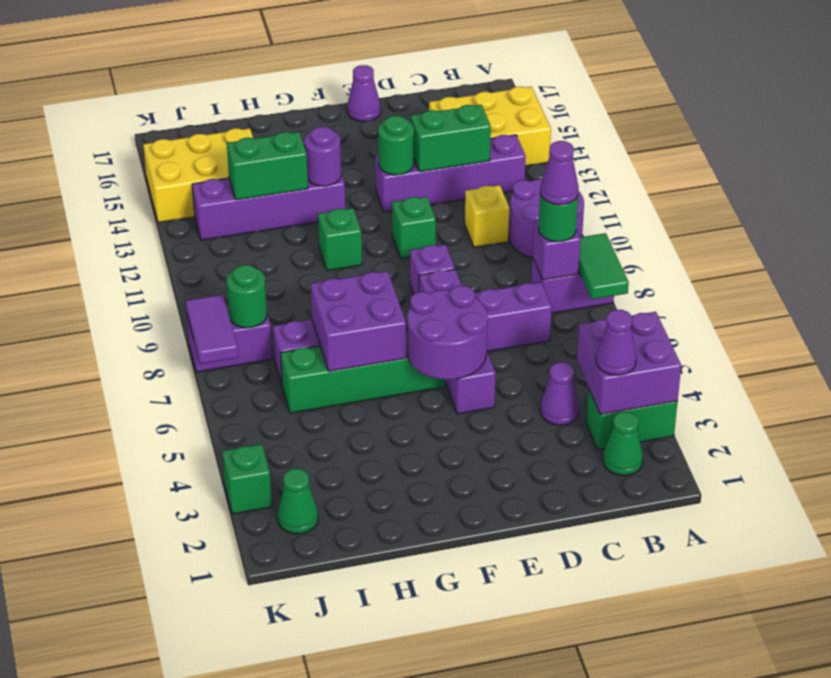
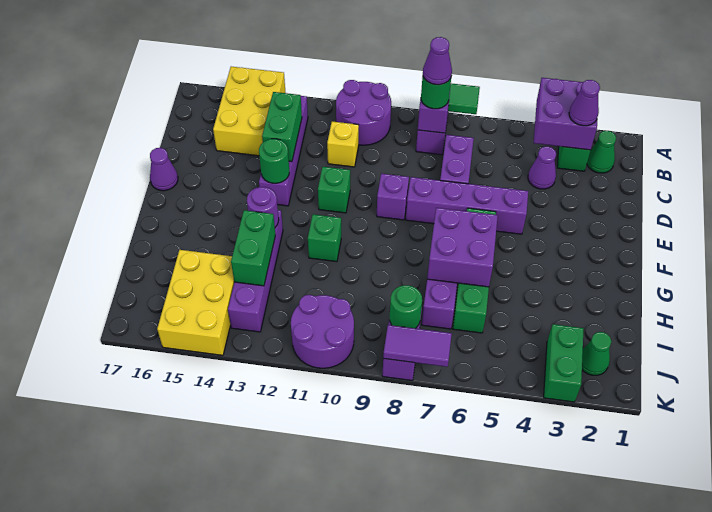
purple 2x2 round brick [407,286,488,380] -> purple 2x2 round brick moved to [291,295,354,368]
green 1x1 brick [222,444,272,514] -> green 1x2 brick [544,324,584,402]

